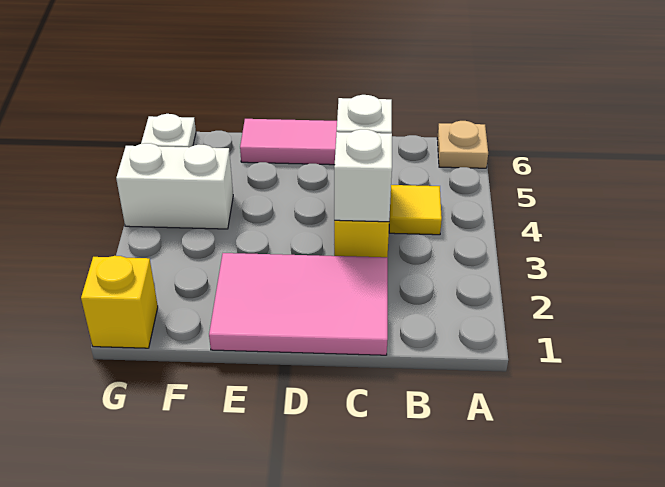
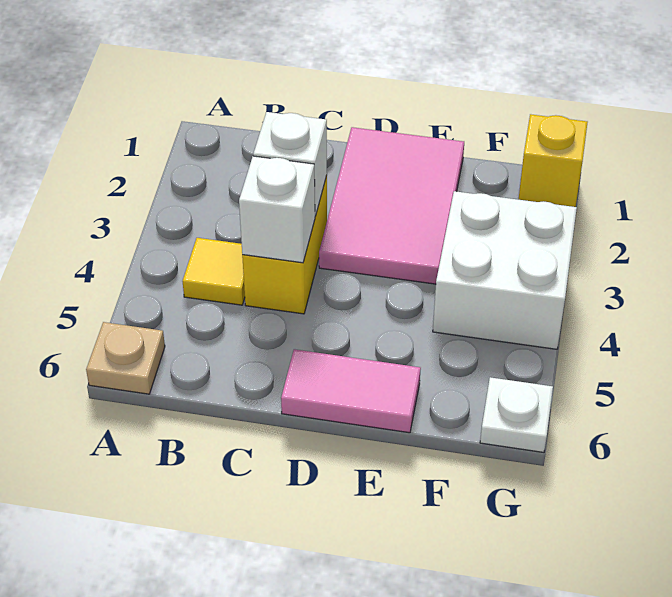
pink 2x3 tile [209,253,388,355] -> pink 2x3 tile turned to [319,127,464,284]
white 1x2 brick [116,143,233,229] -> white 2x2 brick [433,191,577,349]

